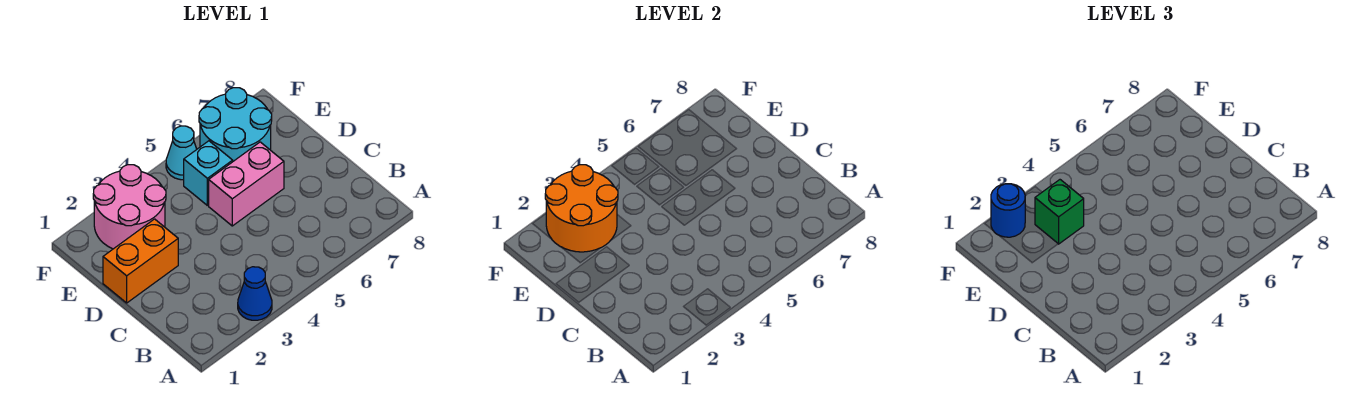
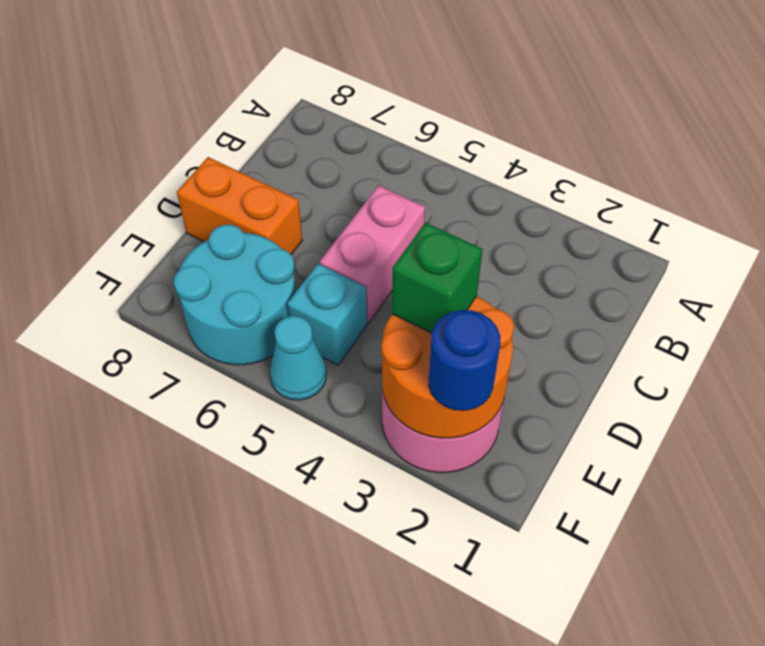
blue 1x1 cone [238,267,272,320] -> none
orange 1x2 brick [103,219,178,303] -> orange 1x2 brick moved to [177,157,302,254]
pink 1x2 brick [209,142,284,226] -> pink 1x2 brick turned to [320,185,425,323]

